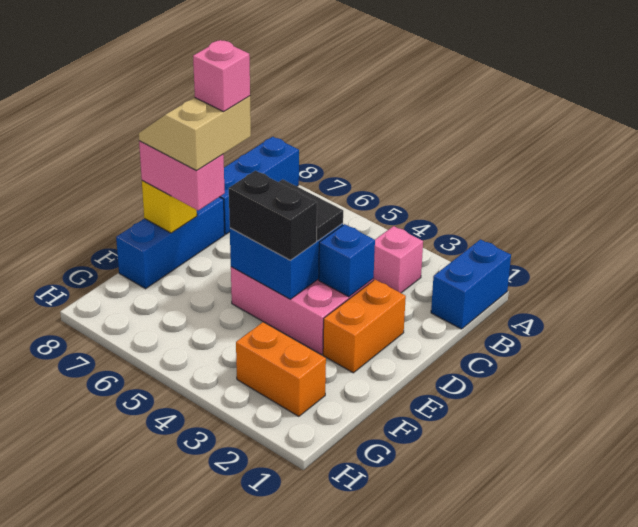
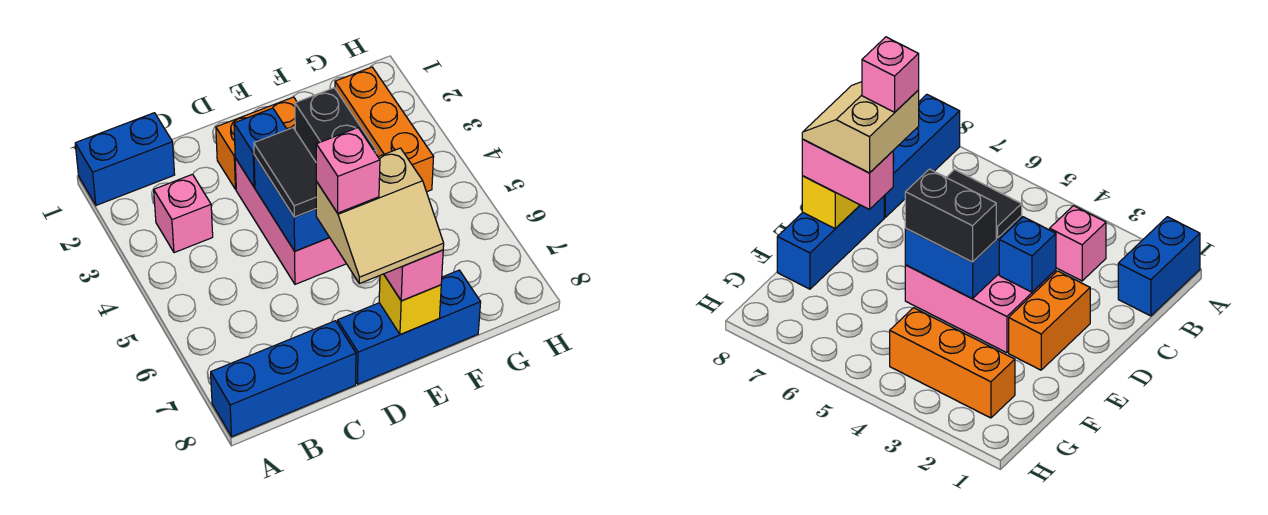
orange 1x2 brick [236,322,326,416] -> orange 1x3 brick [335,67,434,192]

